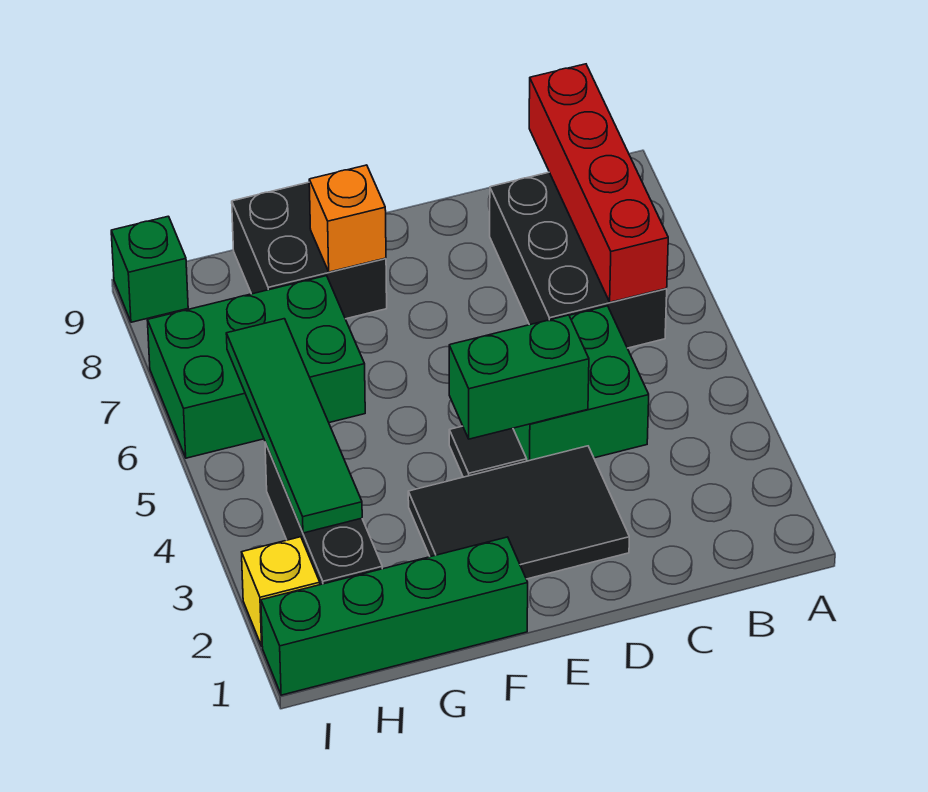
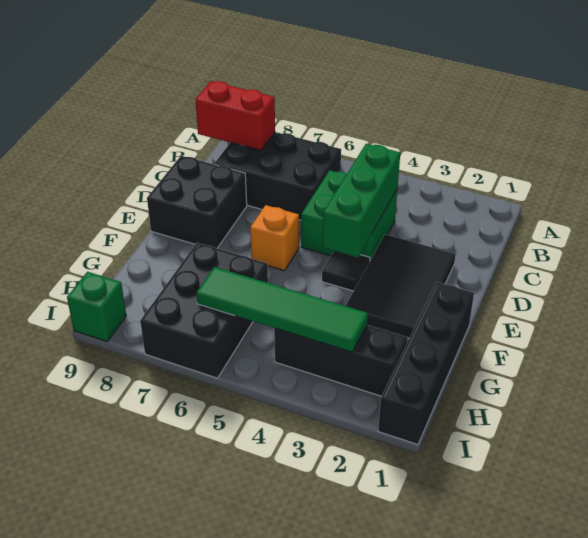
red 1x4 brick [529,64,668,302] -> red 1x2 brick [195,81,275,150]
green 1x2 brick [449,315,589,439] -> green 1x3 brick [323,144,400,258]
green 1x4 brick [261,537,528,695] -> black 1x4 brick [378,282,474,445]
black 2x2 brick [232,182,387,319] -> black 2x2 brick moved to [147,156,247,248]
orange 1x1 brick [309,165,386,272] -> orange 1x1 brick moved to [250,205,299,271]
green 2x3 brick [147,276,365,458] -> black 2x3 brick [140,243,268,378]
yellow 1x1 brick [242,537,320,646] -> none

